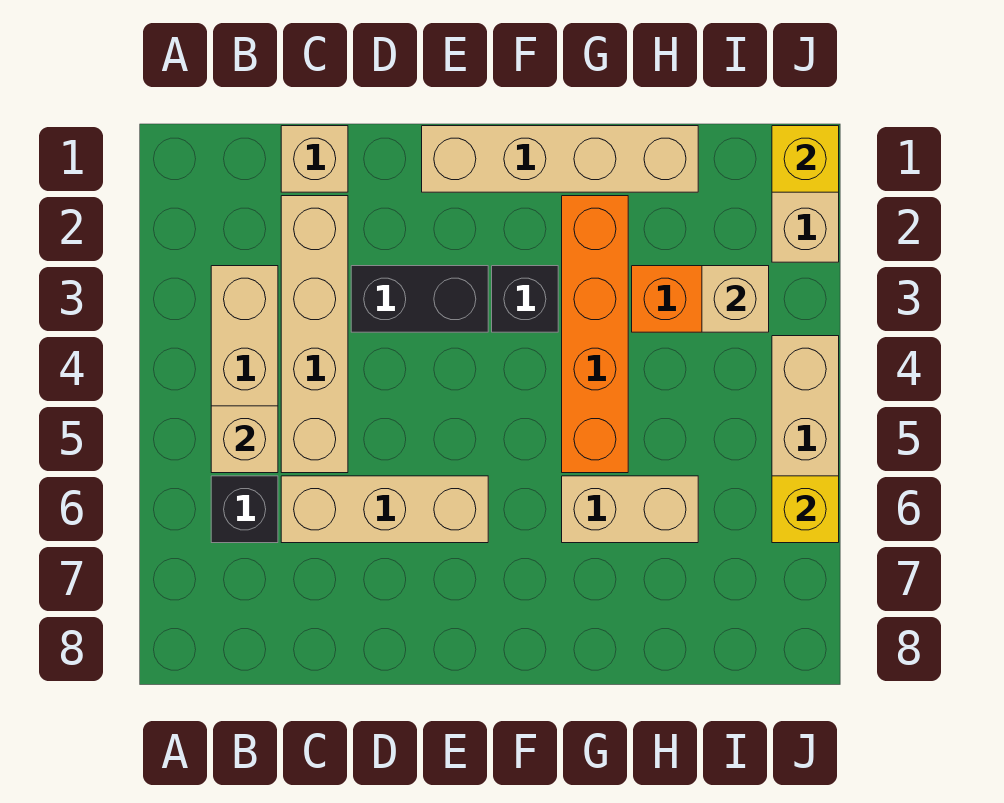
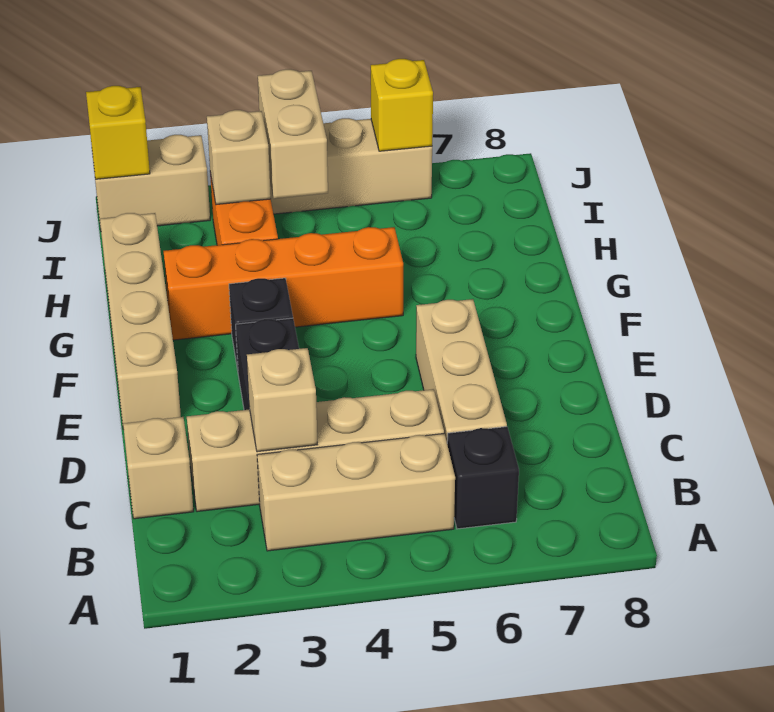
tan 1x1 brick [211,406,278,473] -> tan 1x1 brick moved to [247,348,317,452]
tan 1x2 brick [562,476,698,543] -> tan 1x2 brick moved to [258,69,328,199]

